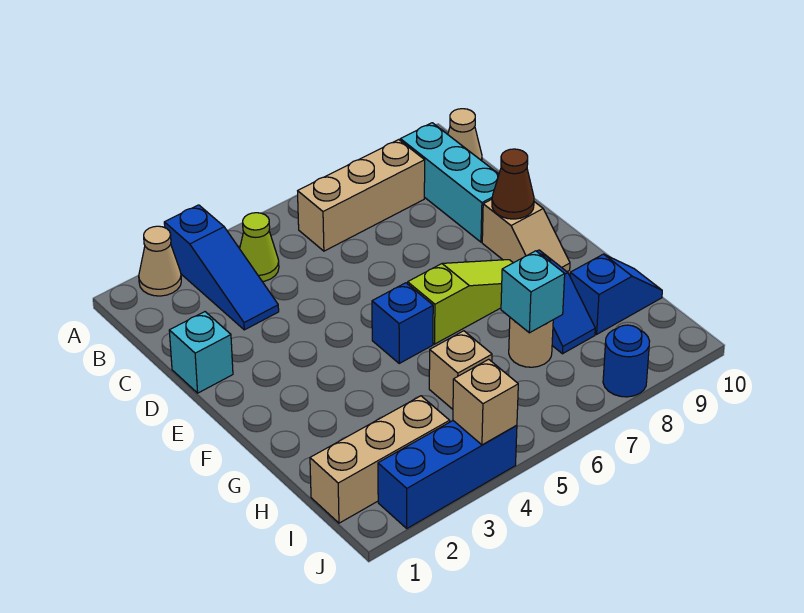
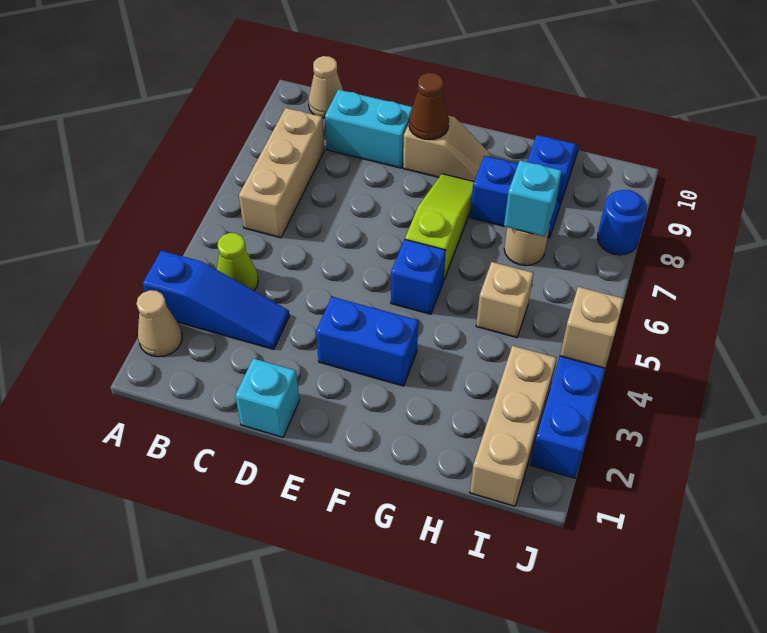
cyan 1x3 brick [400,123,499,242] -> cyan 1x2 brick [325,89,412,168]
none -> blue 1x2 brick [316,297,418,386]

